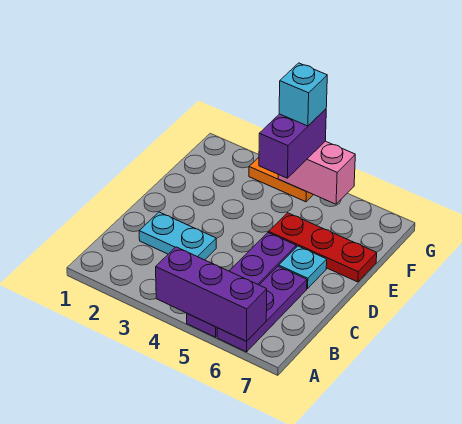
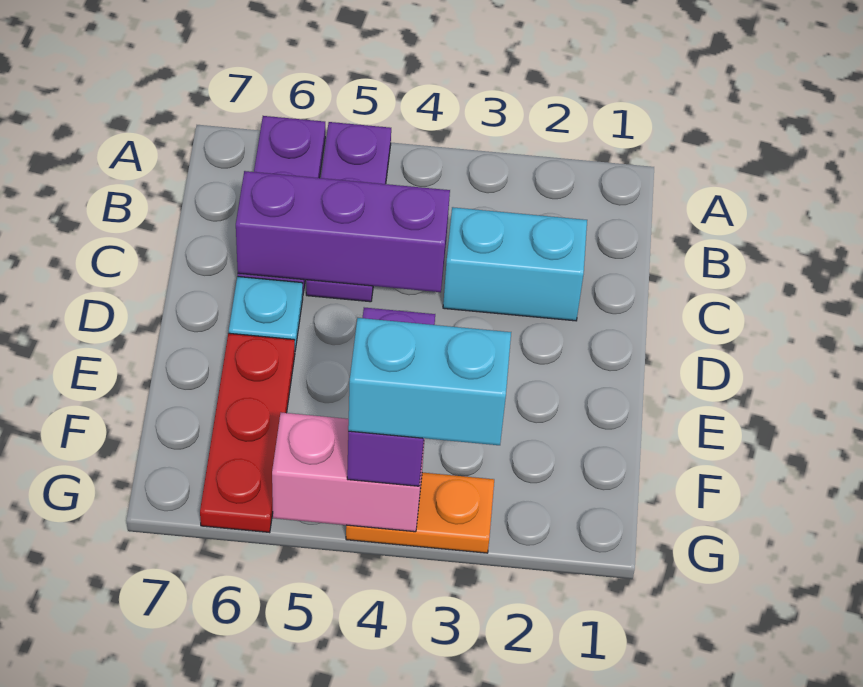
purple 1x3 brick [156,247,267,341] -> purple 1x3 brick moved to [236,171,450,292]
purple 1x4 plate [187,233,296,337] -> purple 1x3 plate [306,122,391,302]
cyan 1x2 plate [139,212,216,260] -> cyan 1x2 brick [443,207,587,321]
red 1x3 plate [269,213,377,282] -> red 1x3 plate turned to [200,333,295,533]
cyan 1x1 brick [279,63,327,126] -> cyan 1x2 brick [348,318,511,445]

